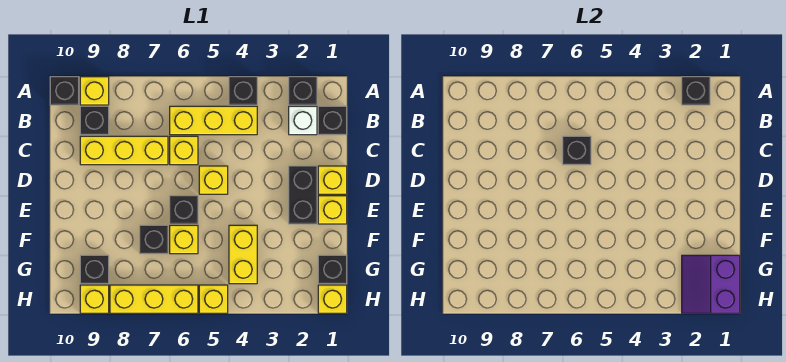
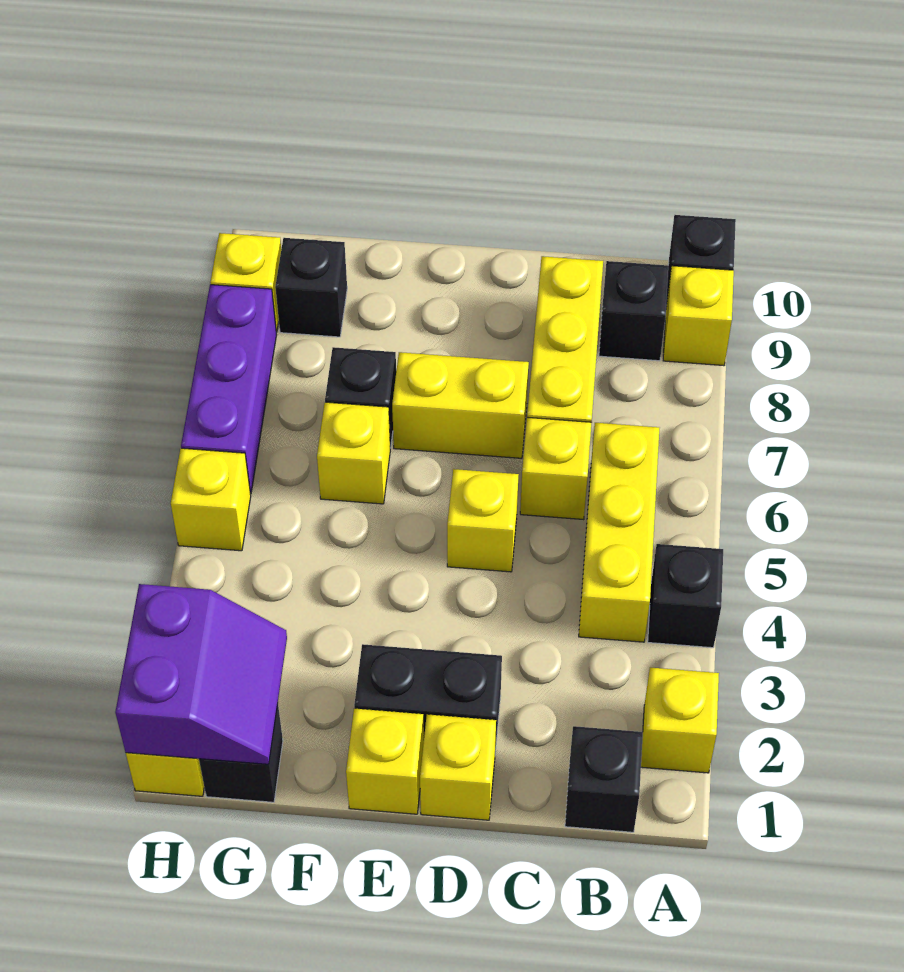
black 1x1 brick [289,77,317,105] -> yellow 1x1 brick [641,667,719,773]
black 1x1 brick [682,77,710,105] -> none
white 1x1 brick [289,106,317,135] -> none
black 1x1 brick [563,136,591,165] -> none
black 1x1 brick [170,196,198,224] -> none
yellow 1x2 brick [229,225,257,284] -> yellow 1x2 brick moved to [392,352,529,458]
purple 2x2 slope [682,255,740,313] -> purple 2x2 slope turned to [115,584,287,764]
yellow 1x3 brick [110,285,198,313] -> purple 1x3 brick [181,285,276,494]

